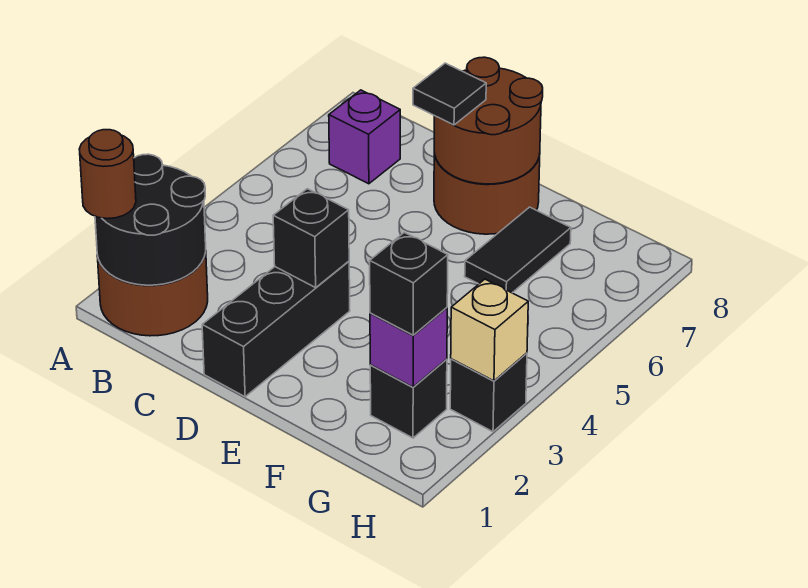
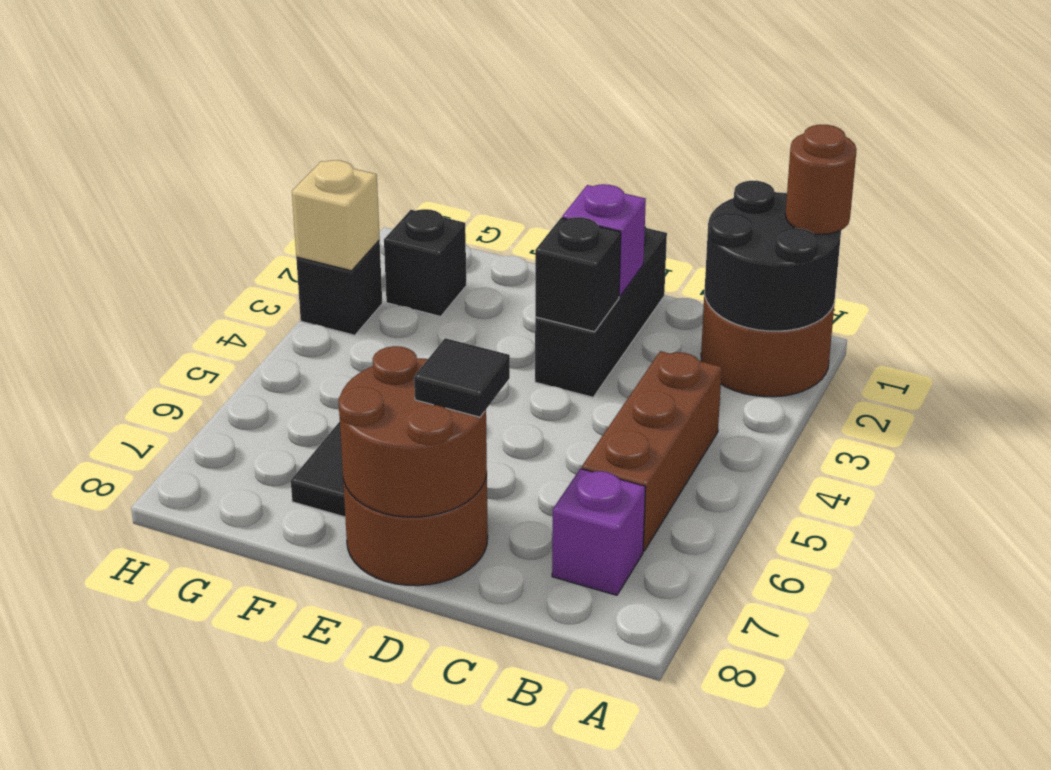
none -> brown 1x3 brick [582,351,722,551]
purple 1x1 brick [370,308,447,387] -> purple 1x1 brick moved to [562,184,646,297]
black 1x1 brick [370,233,448,335] -> none

